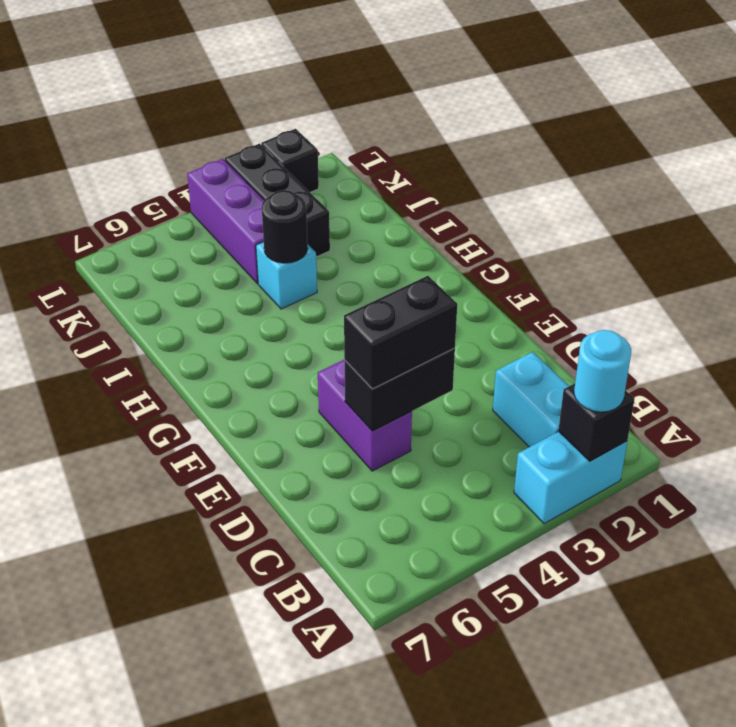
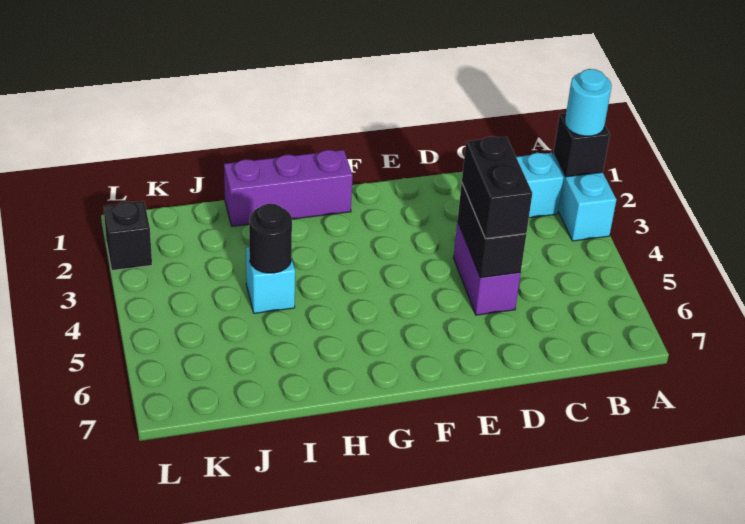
purple 1x2 brick [318,359,412,471] -> purple 1x2 brick turned to [454,221,521,315]
black 1x3 brick [225,144,330,257] -> none
purple 1x3 brick [187,159,264,284] -> purple 1x3 brick moved to [224,150,353,226]

